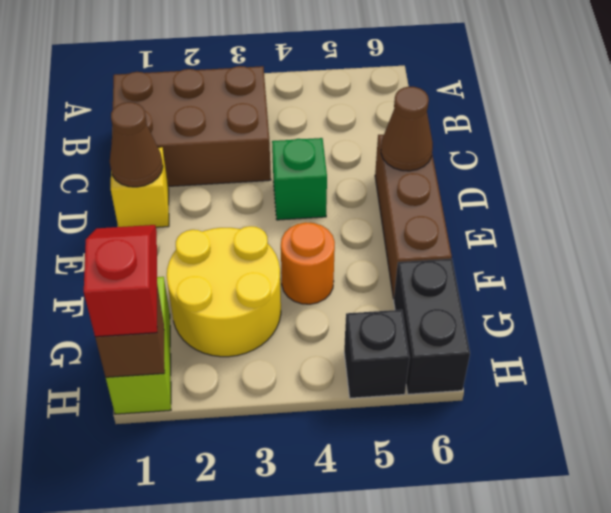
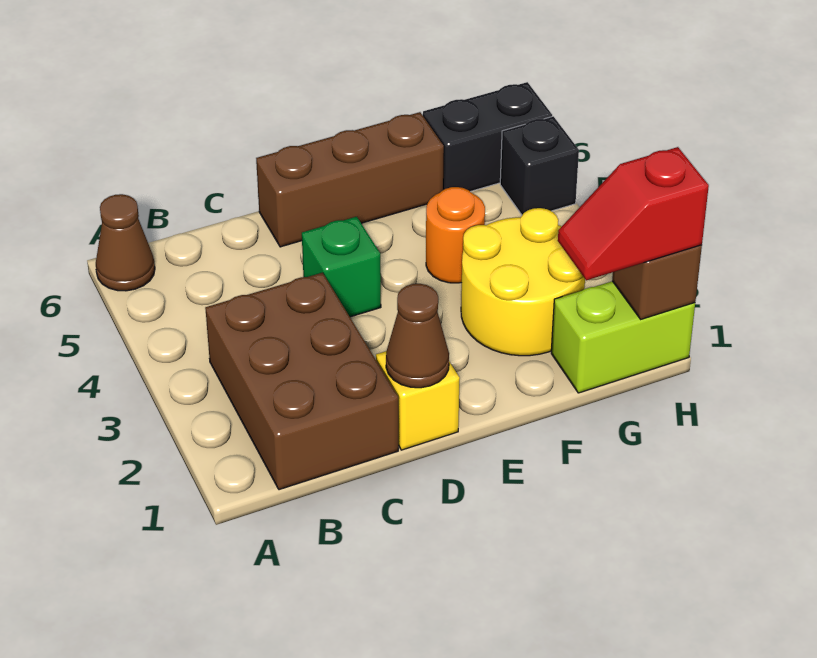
brown 1x1 cone [381,87,433,171] -> brown 1x1 cone moved to [96,194,155,291]

